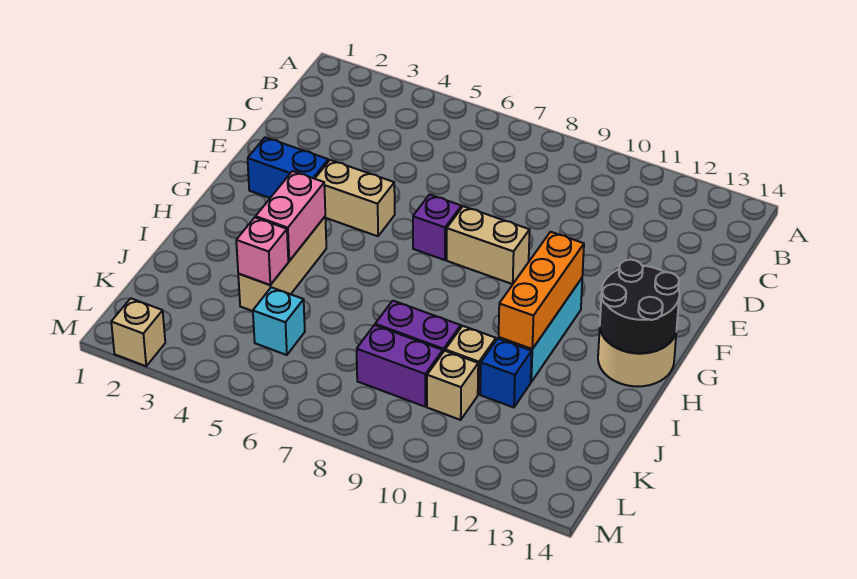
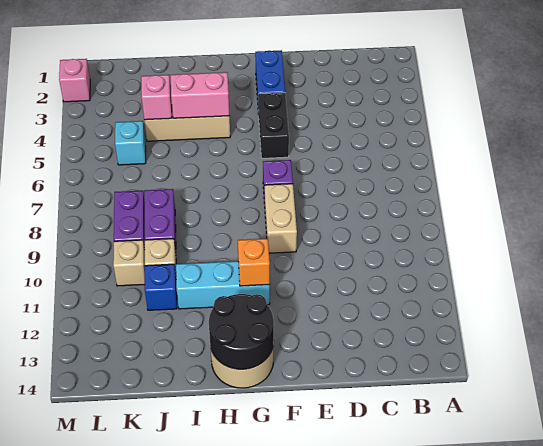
tan 1x2 brick [315,160,395,236] -> black 1x2 brick [258,93,289,158]
orange 1x3 brick [499,232,584,349] -> orange 1x1 brick [238,239,270,286]
tan 1x1 brick [111,298,165,366] -> pink 1x1 brick [59,59,90,102]

